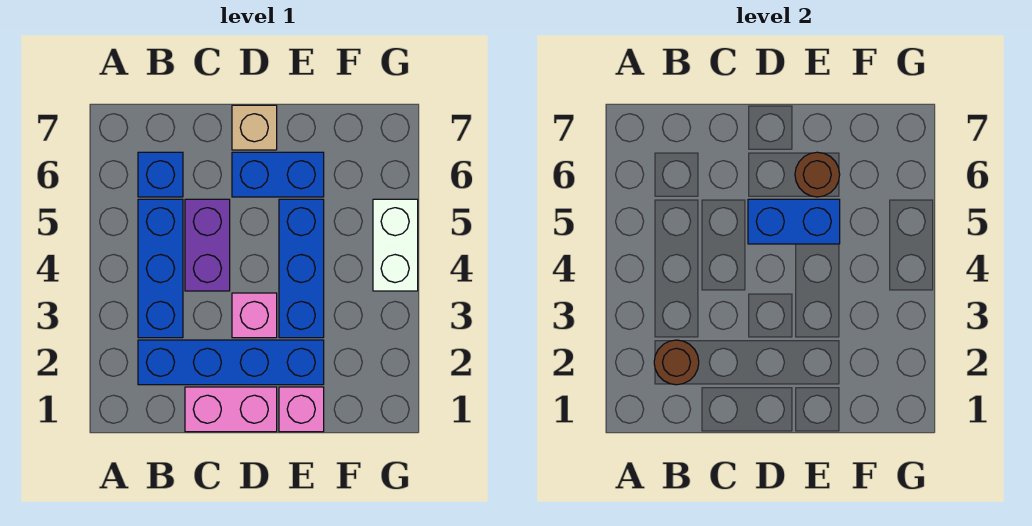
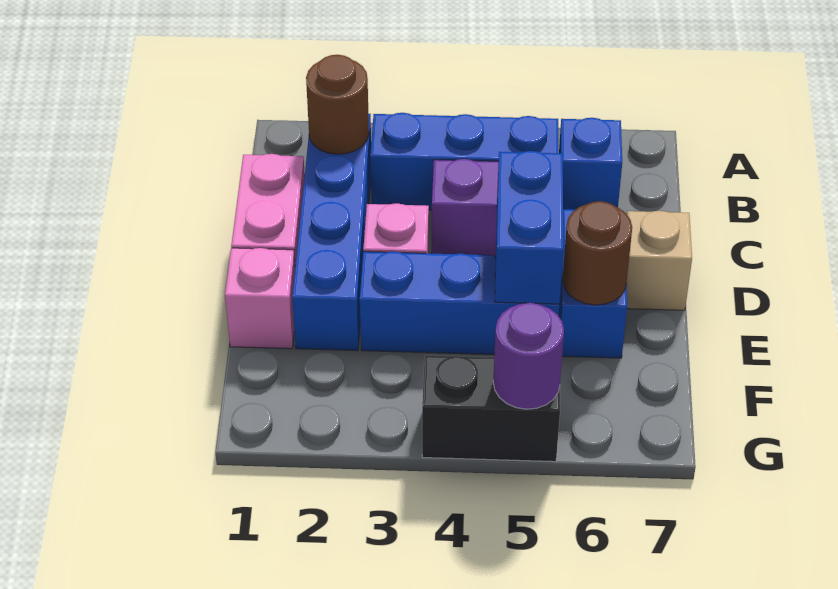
white 1x2 brick [373,199,418,291] -> black 1x2 brick [422,355,560,462]
none -> purple 1x1 round brick [493,303,564,409]

